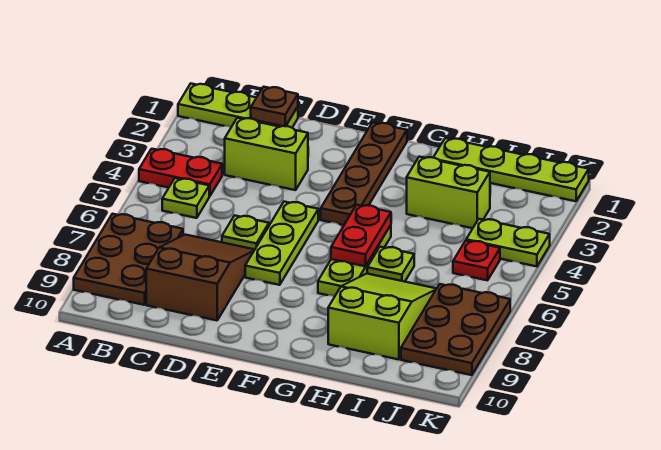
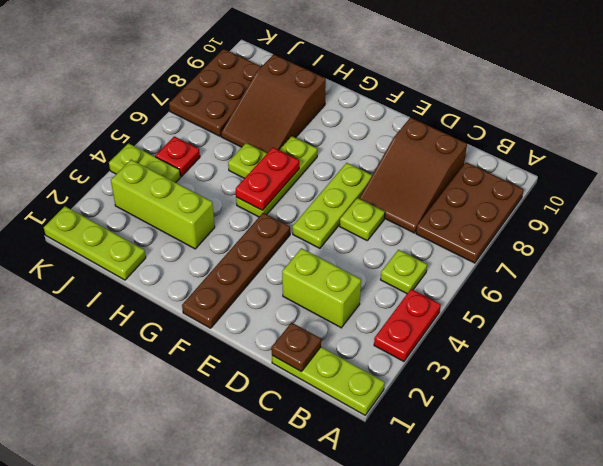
red 1x2 plate [139,149,222,196] -> red 1x2 plate turned to [374,289,441,362]
lime 1x4 plate [433,138,589,201] -> lime 1x3 plate [44,206,146,280]
lime 1x2 brick [407,157,490,228] -> lime 1x3 brick [111,160,215,249]
lime 2x3 slope [328,274,437,359] -> brown 2x3 slope [221,54,326,153]

